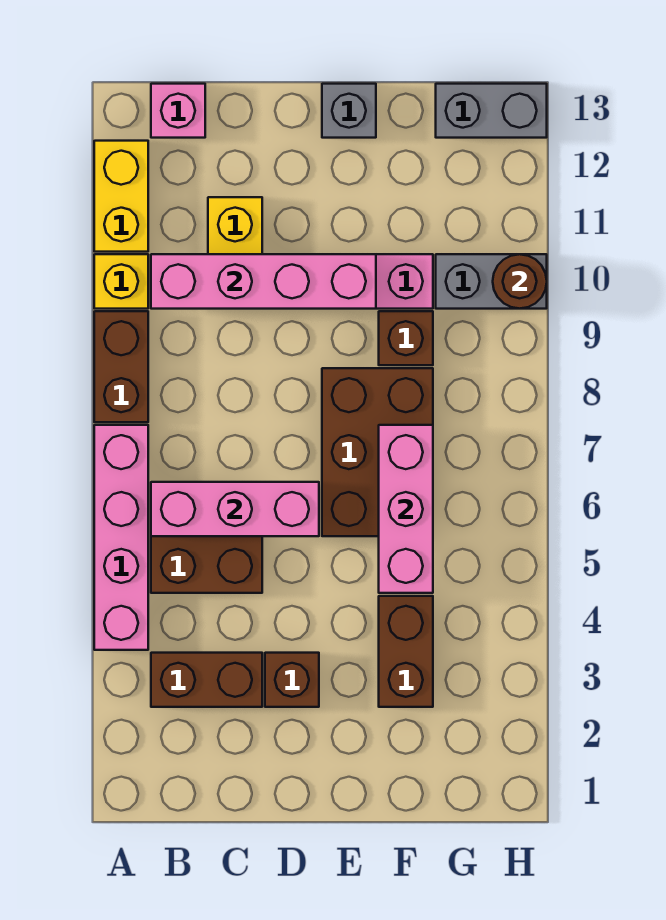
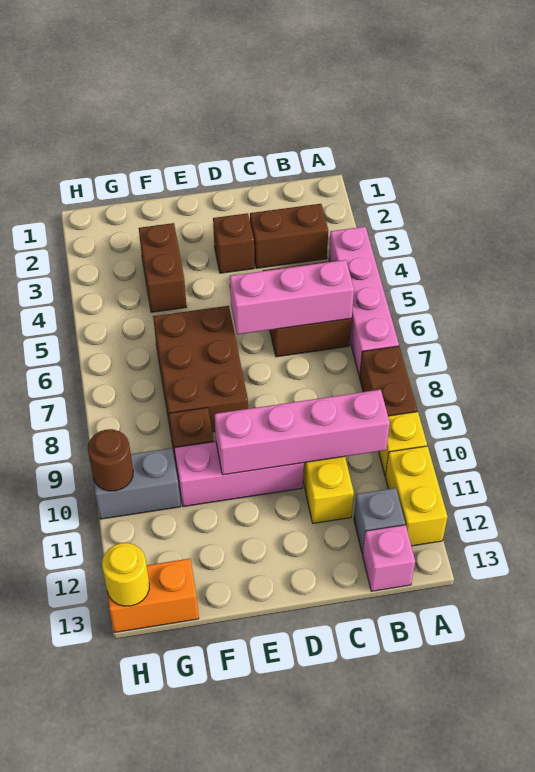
grey 1x1 brick [322,84,376,138] -> grey 1x1 brick moved to [354,488,405,554]
pink 1x3 brick [379,425,433,593] -> none
grey 1x2 brick [436,84,547,138] -> orange 1x2 brick [107,559,199,632]
none -> yellow 1x1 round brick [102,543,149,606]

